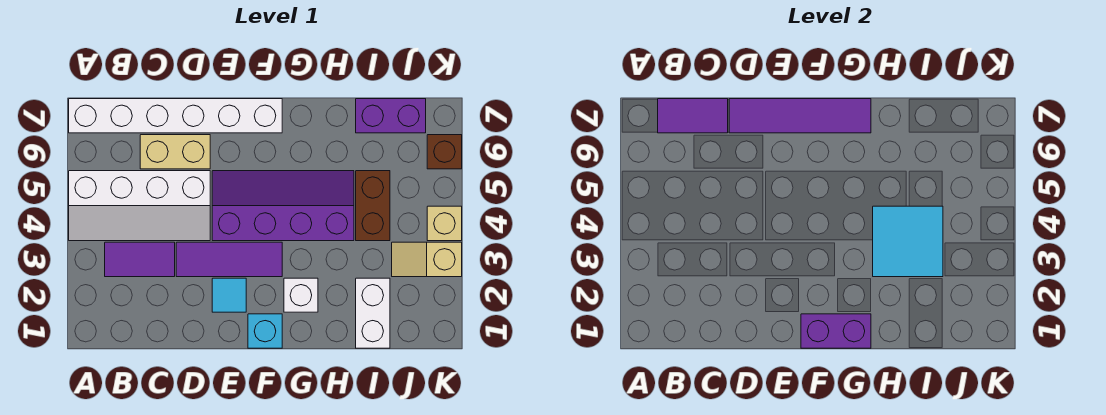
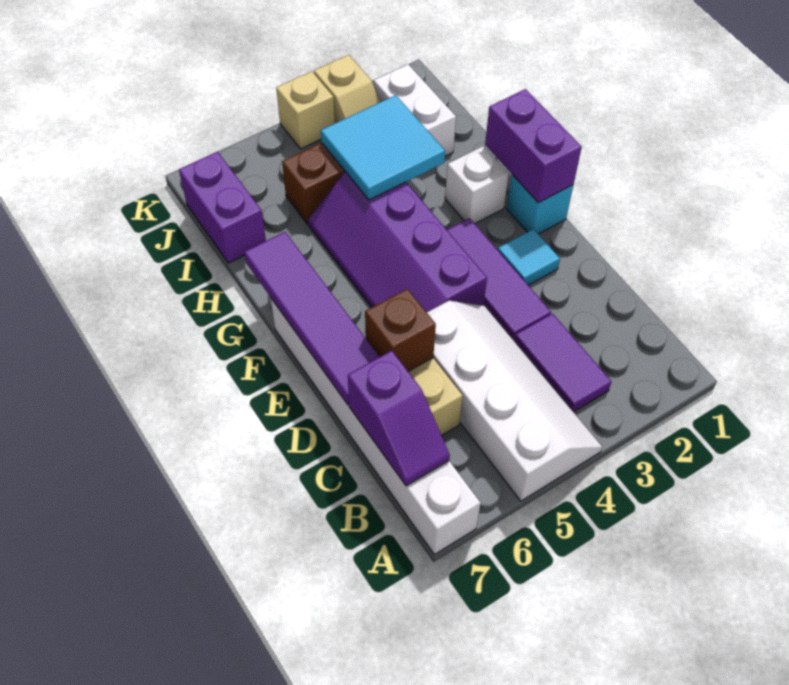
purple 1x2 tile [658,99,728,133] -> purple 1x2 slope [348,351,450,486]
white 1x2 brick [356,278,390,348] -> white 1x2 brick turned to [374,64,456,156]
brown 1x1 brick [427,135,462,169] -> brown 1x1 brick moved to [365,289,436,371]

